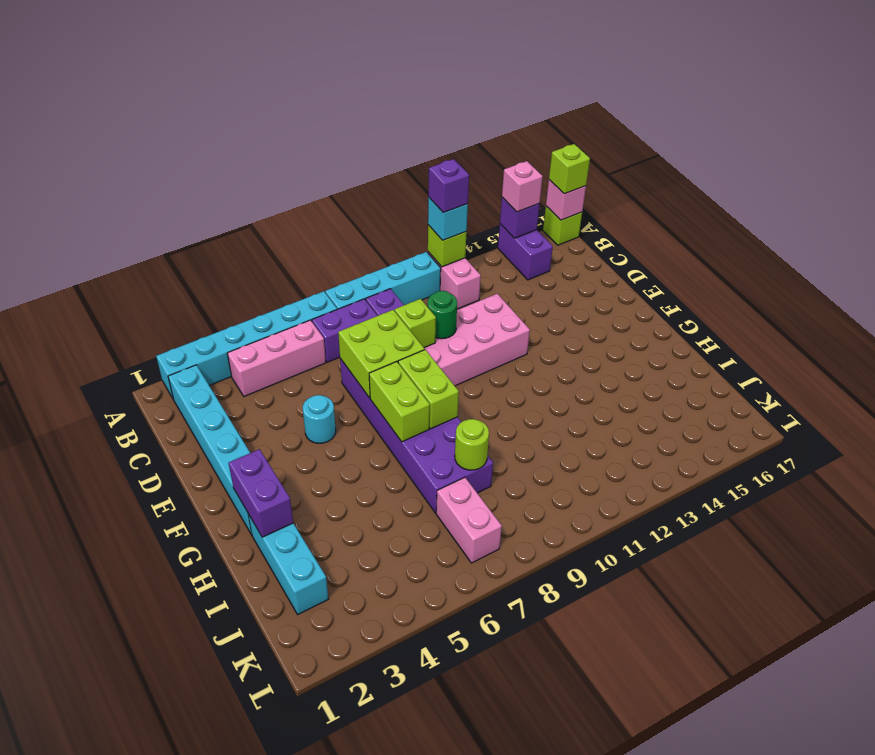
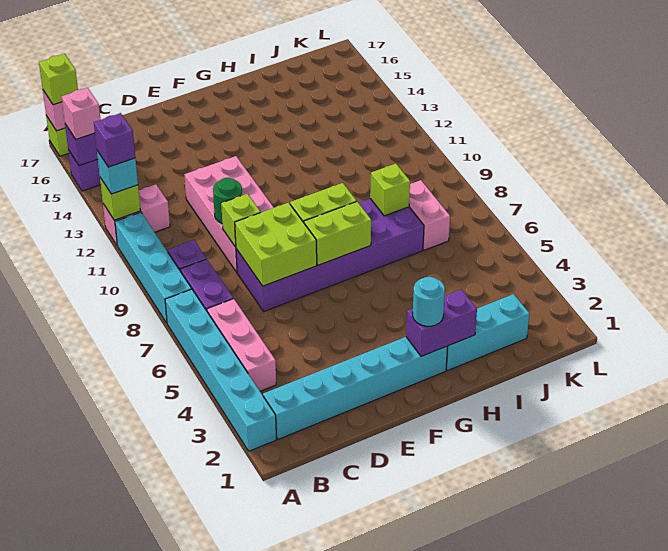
cyan 1x1 round brick [303,395,336,443] -> cyan 1x1 round brick moved to [413,277,445,326]
lime 1x1 round brick [455,419,489,470] -> lime 1x1 brick [370,164,410,216]
pink 1x2 brick [436,477,502,563] -> pink 1x2 brick turned to [409,180,450,250]

